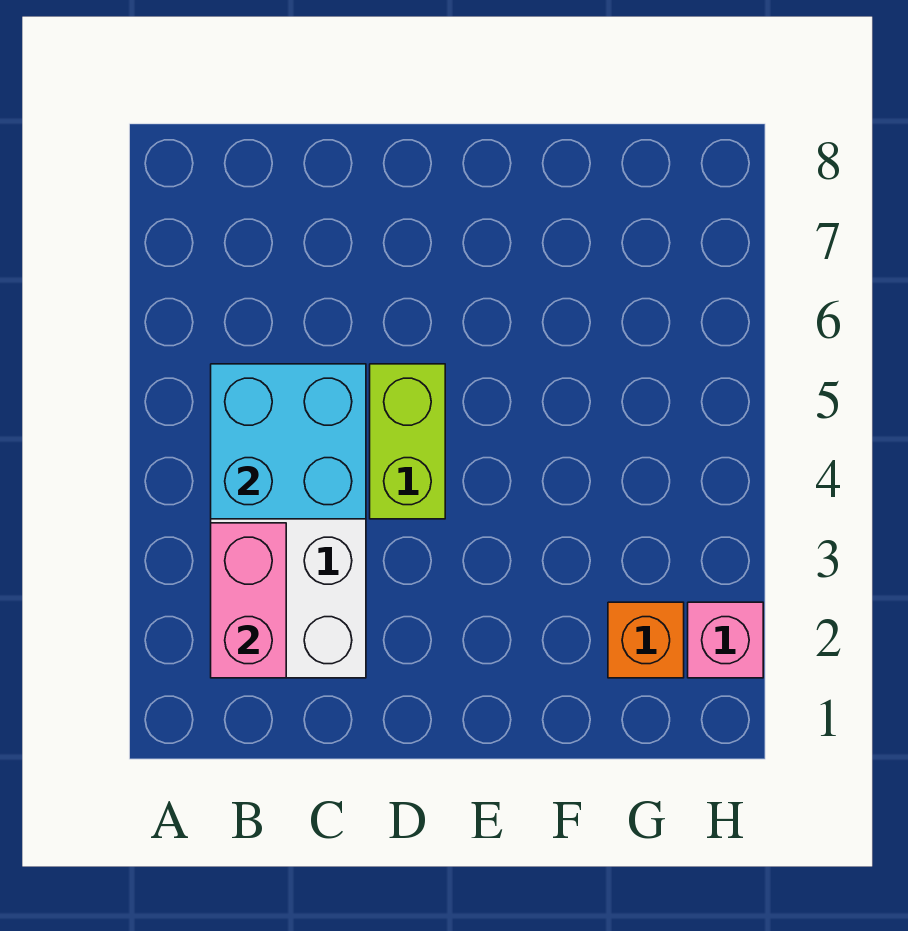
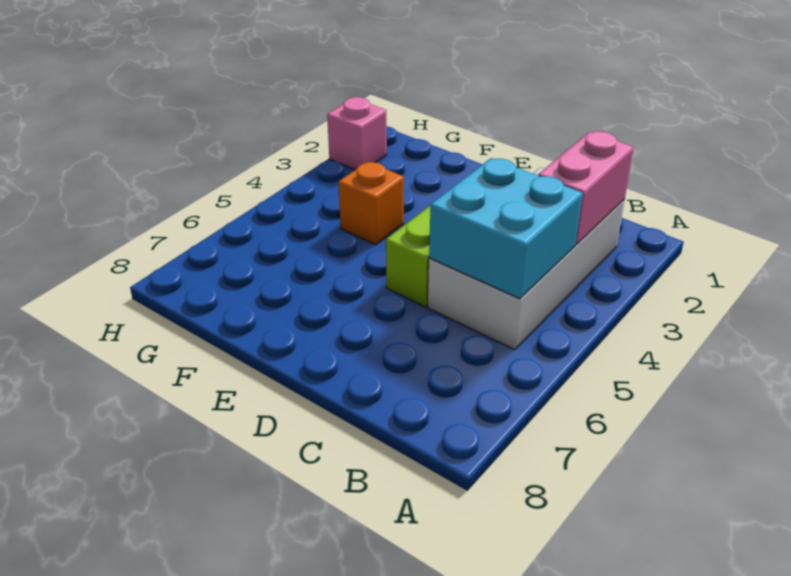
orange 1x1 brick [608,602,684,678] -> orange 1x1 brick moved to [339,162,404,245]

